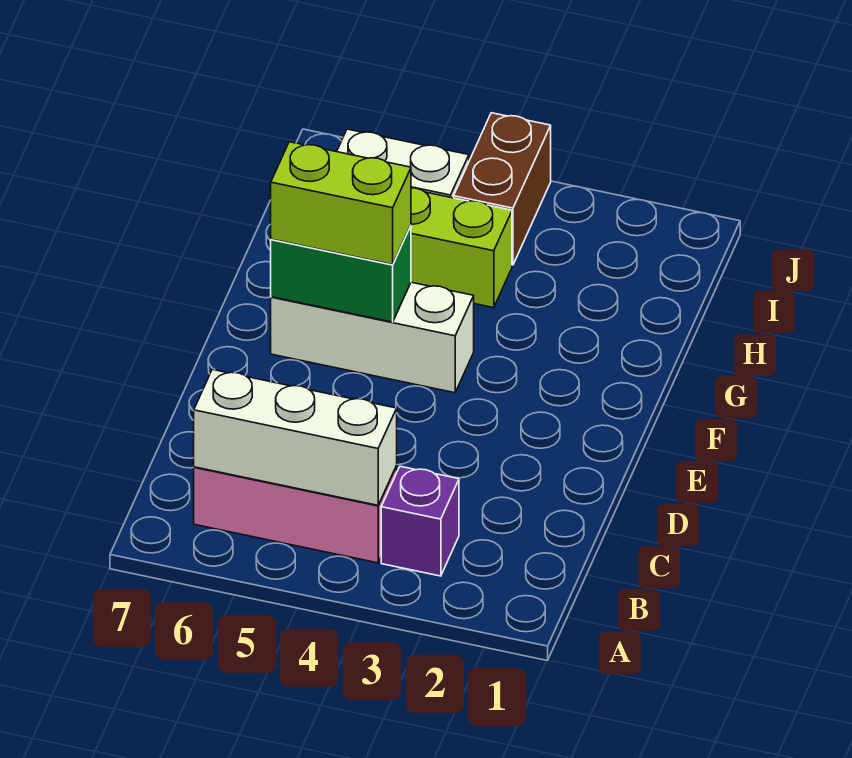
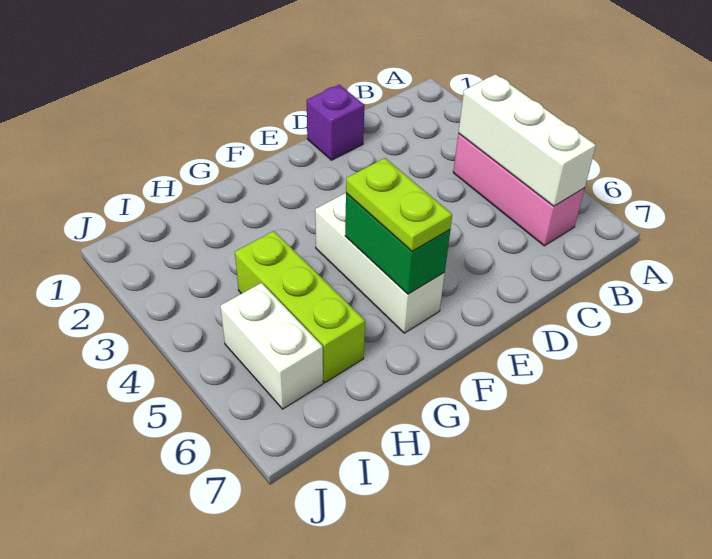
purple 1x1 brick [381,466,459,576] -> purple 1x1 brick moved to [307,85,365,160]
lime 1x2 brick [271,142,411,265] -> lime 1x2 plate [346,158,452,251]
brown 1x2 brick [454,113,551,265] -> none

